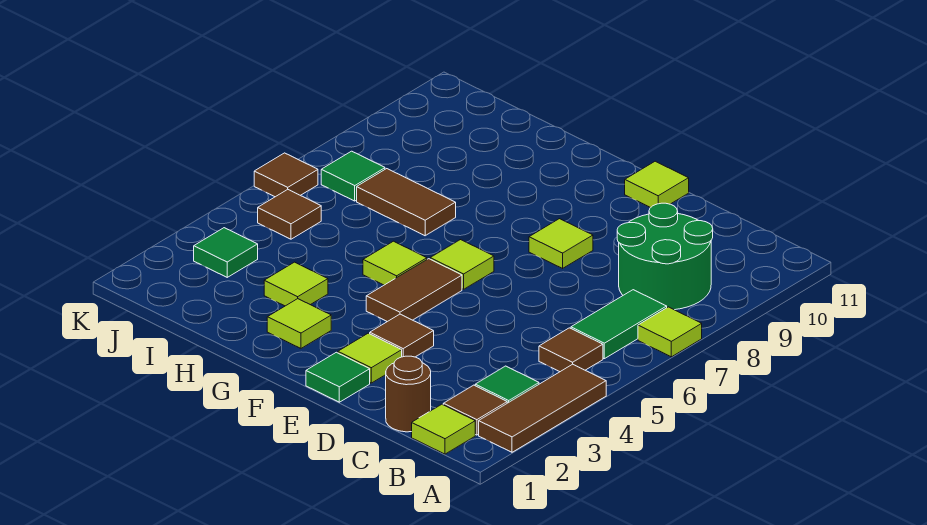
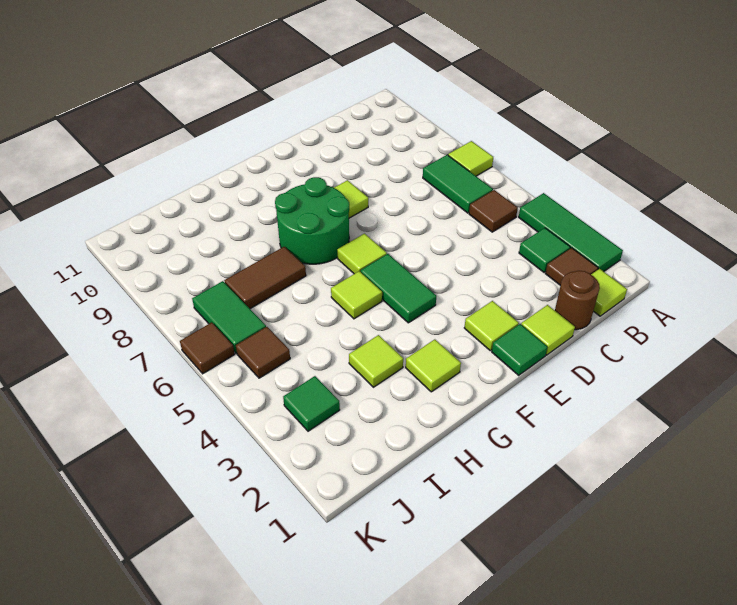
brown 1x3 tile [479,364,606,452] -> green 1x3 tile [519,193,623,271]
green 2x2 round brick [617,203,713,310] -> green 2x2 round brick moved to [275,177,349,264]
brown 1x1 tile [370,314,434,357] -> none
lime 1x1 tile [625,161,689,208] -> lime 1x1 tile moved to [521,305,575,355]
brown 1x2 tile [366,259,462,322] -> green 1x2 tile [361,254,436,323]
green 1x1 tile [321,151,385,201] -> green 1x2 tile [192,281,266,353]

